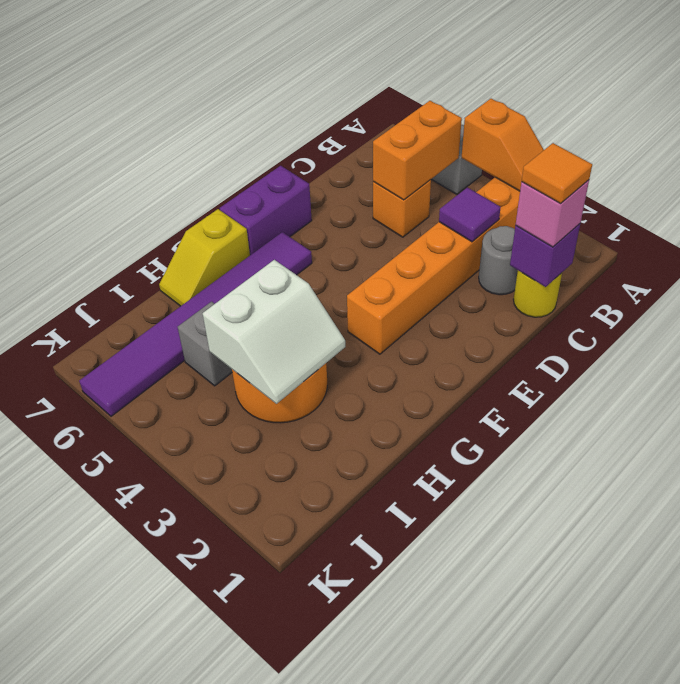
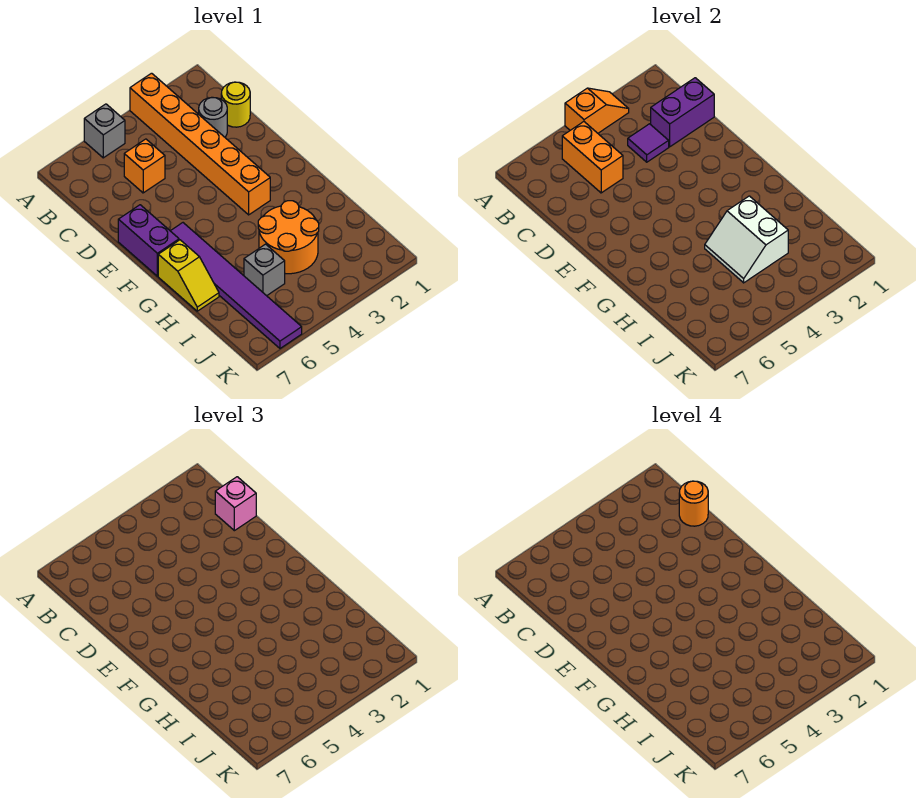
purple 1x1 brick [510,224,580,287] -> purple 1x2 brick [651,78,714,147]
orange 1x1 tile [522,143,592,203] -> orange 1x1 round brick [679,481,708,526]
white 2x2 slope [203,260,345,404] -> white 2x2 slope turned to [705,196,788,283]

